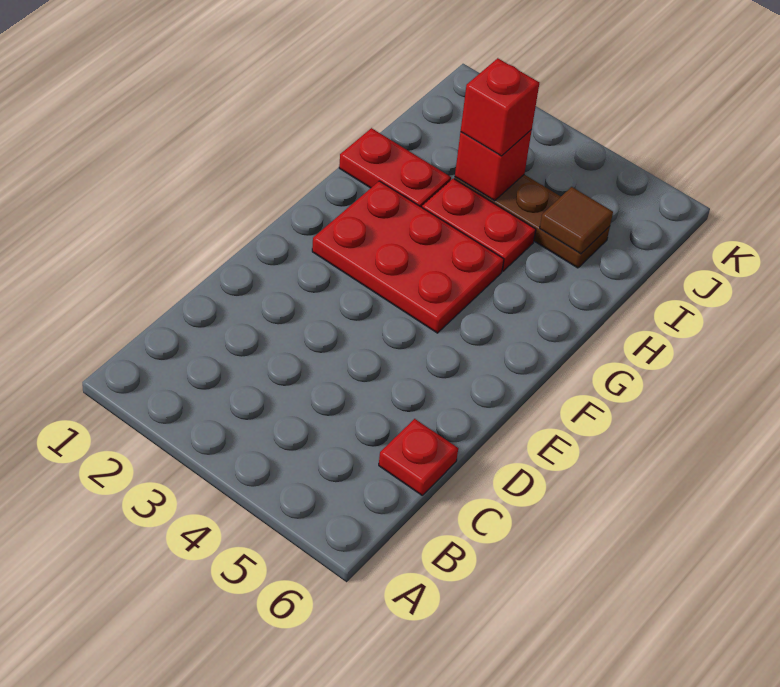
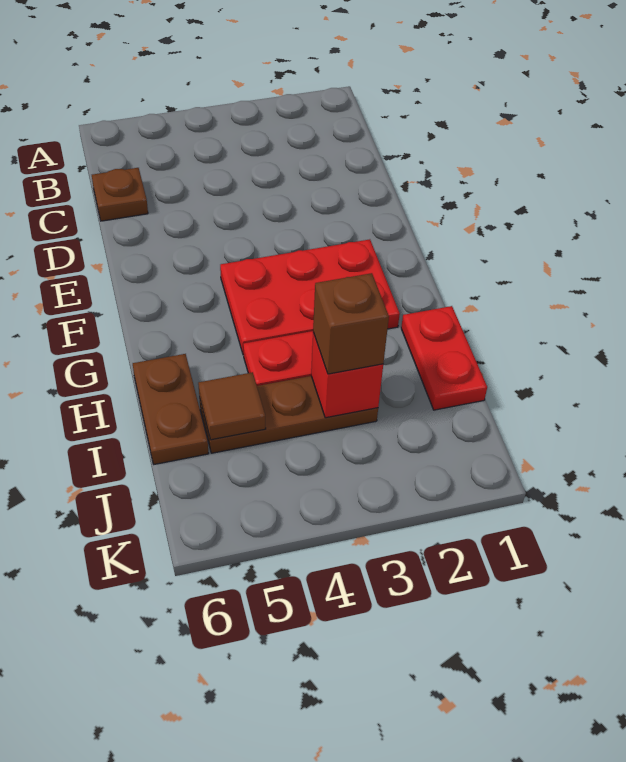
red 1x1 plate [379,419,458,495] -> brown 1x1 plate [92,168,148,221]
red 1x2 plate [339,128,451,207] -> red 1x2 plate turned to [401,306,487,410]
none -> brown 1x2 plate [133,354,209,464]
red 1x1 brick [461,58,539,156] -> brown 1x1 brick [313,273,389,374]

